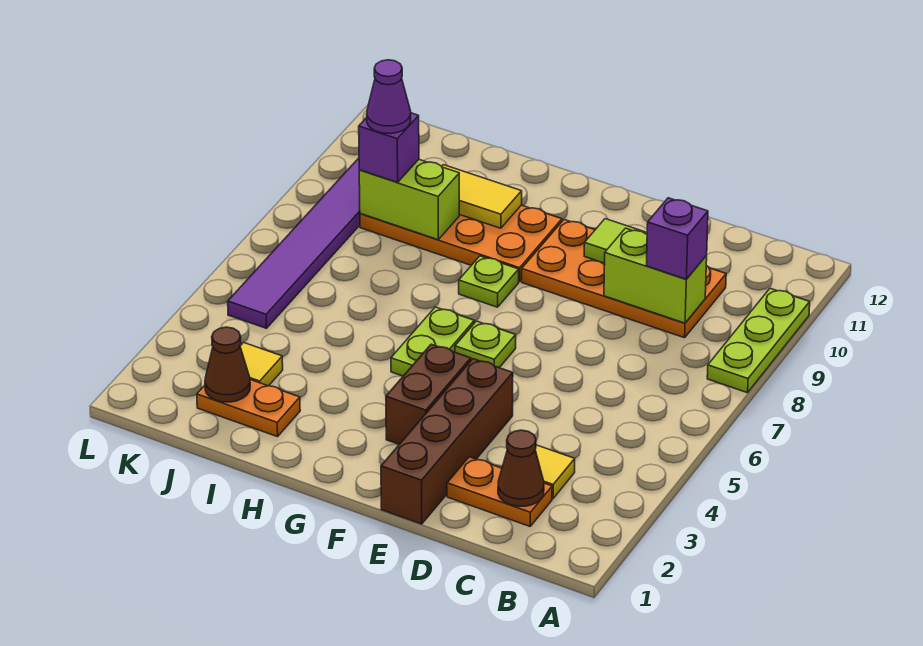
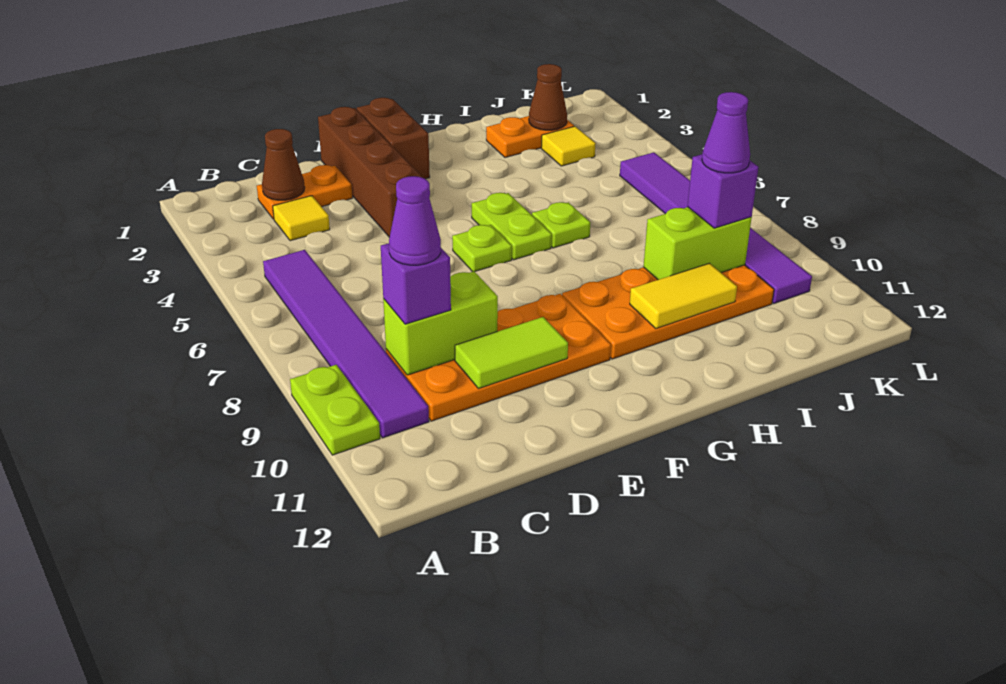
lime 1x3 plate [707,288,810,393] -> lime 1x2 plate [290,365,380,455]
none -> purple 1x6 tile [263,250,429,438]
none -> purple 1x1 cone [389,176,441,265]
brown 1x2 brick [386,344,471,444] -> brown 1x2 brick moved to [357,98,430,179]
lime 1x1 plate [459,256,519,307] -> lime 1x1 plate moved to [532,202,590,248]

